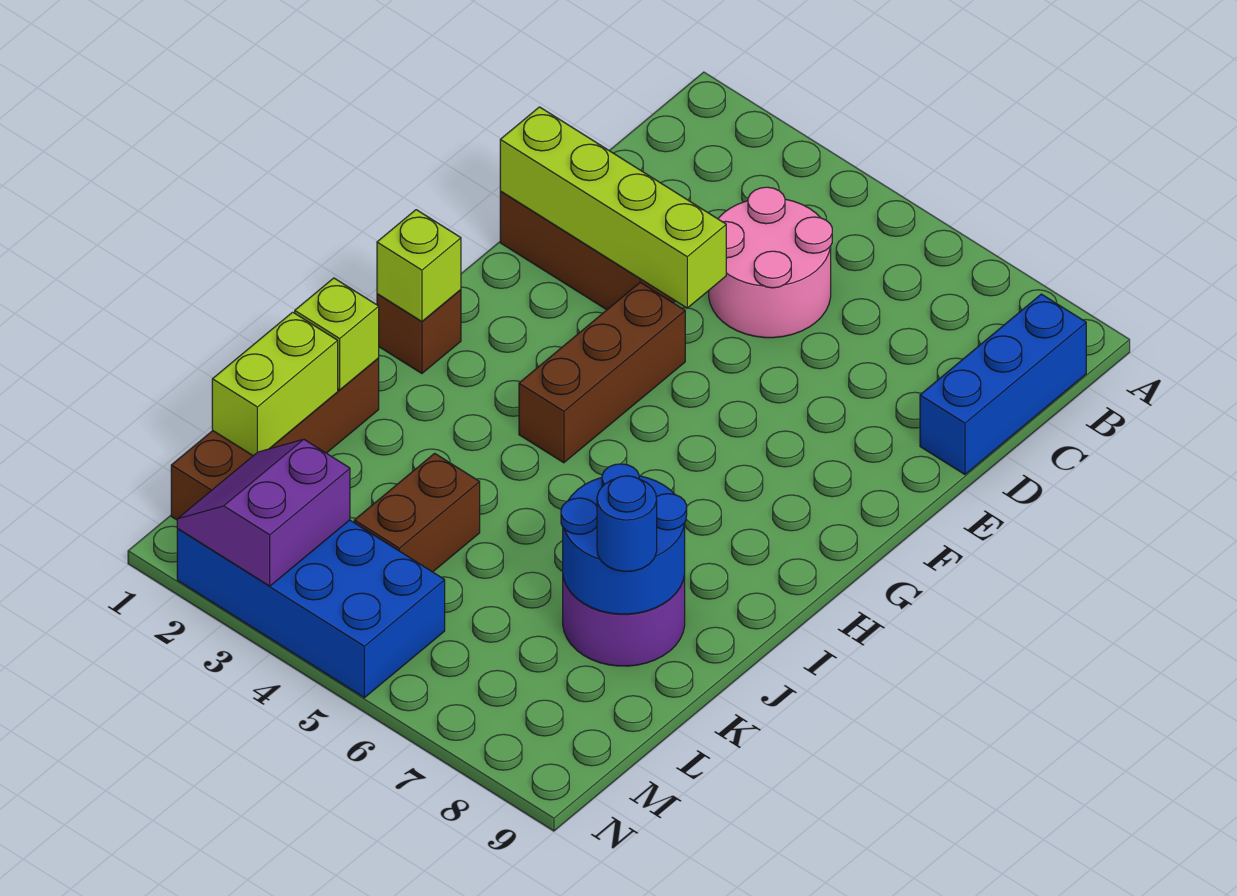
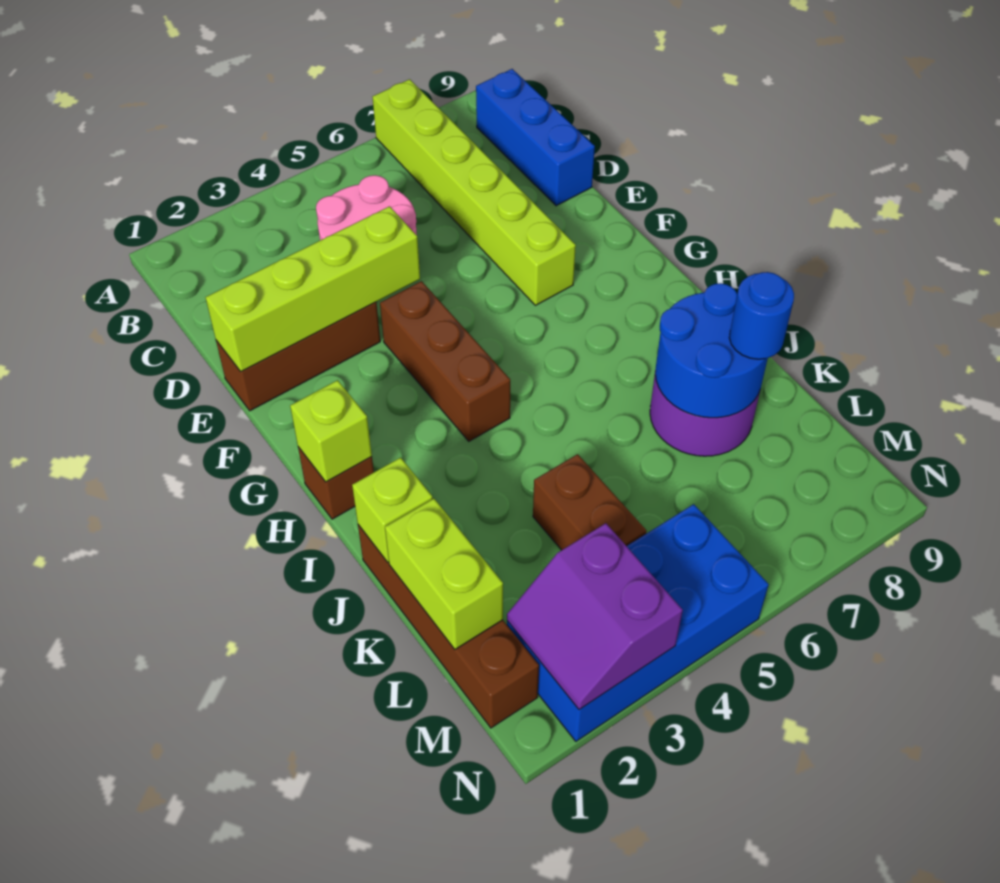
none -> lime 1x6 brick [372,79,576,305]

